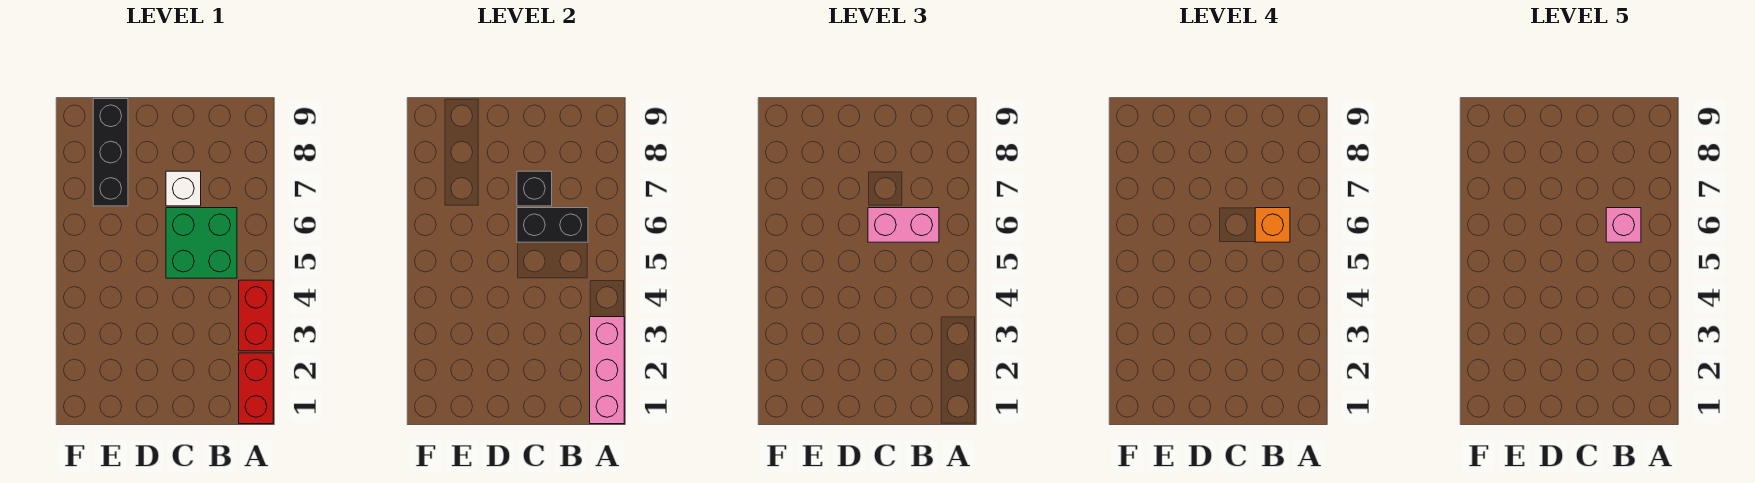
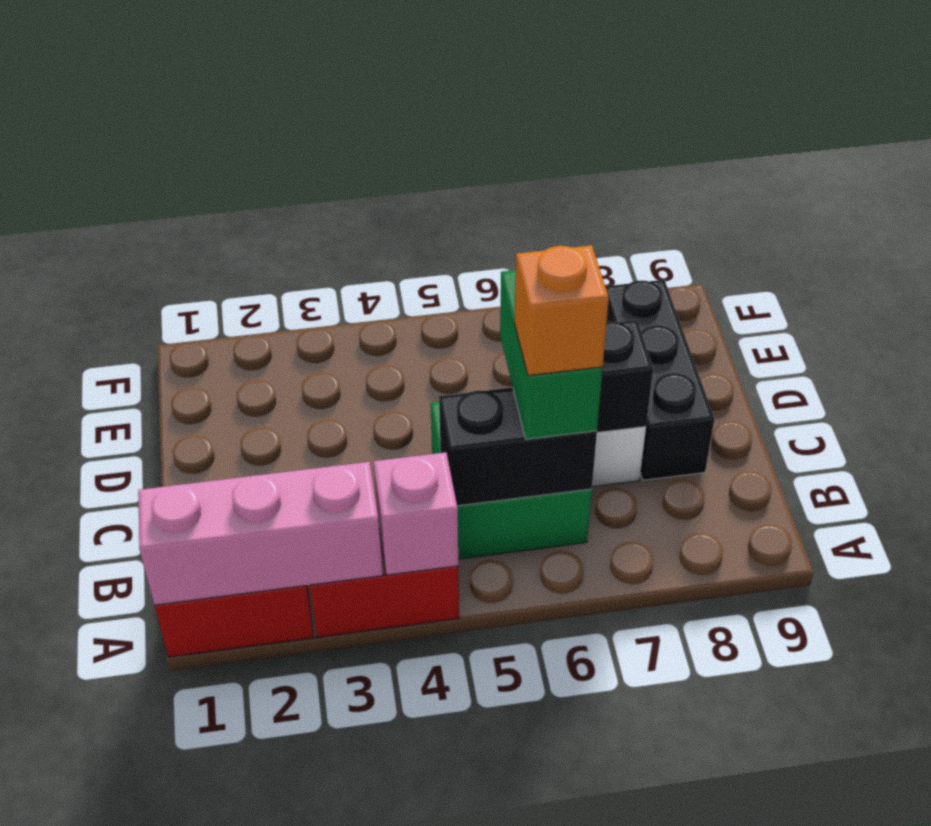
black 1x2 brick [517,208,588,242] -> black 1x2 brick turned to [439,387,597,506]
pink 1x2 brick [868,208,939,242] -> green 1x2 brick [500,270,603,439]
pink 1x1 brick [1606,208,1641,242] -> pink 1x1 brick moved to [374,452,458,575]
black 1x3 brick [93,99,128,206] -> black 1x3 brick turned to [605,280,714,480]

